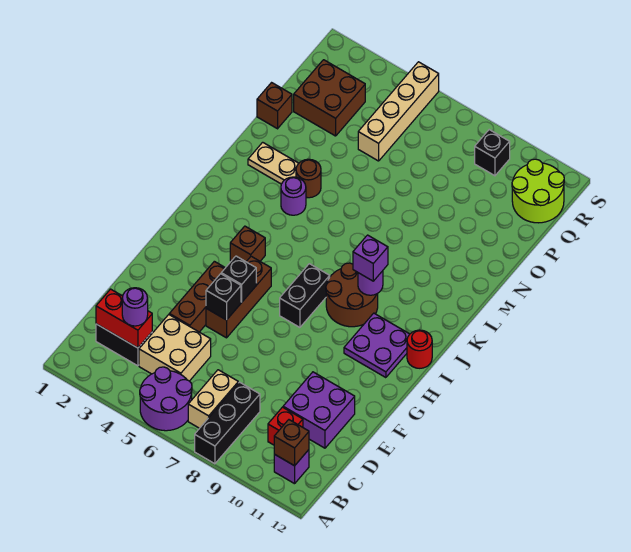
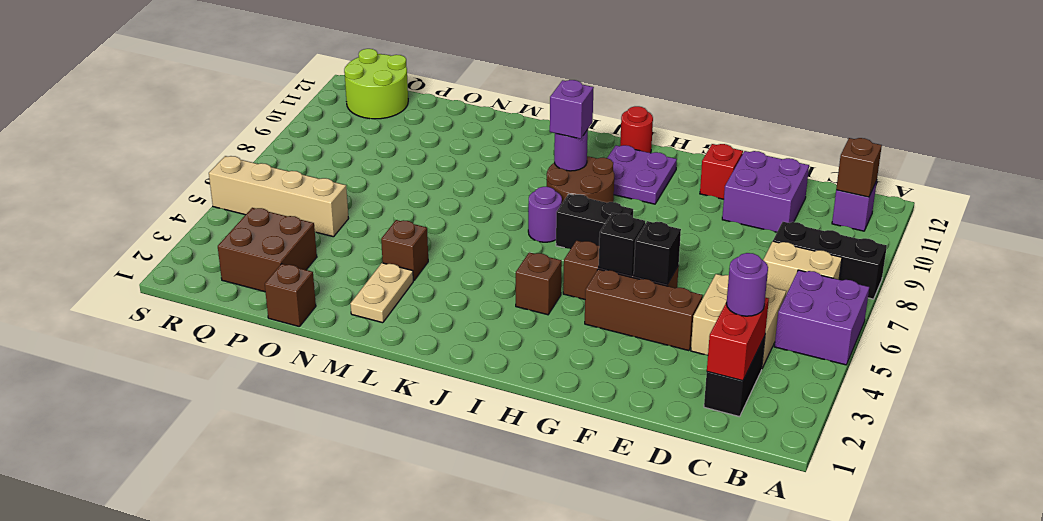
purple 2x2 round brick [140,367,192,431] -> purple 2x2 brick [774,270,869,365]
red 1x1 brick [268,407,303,445] -> red 1x1 brick moved to [700,144,743,199]
purple 1x1 round brick [281,177,306,215] -> purple 1x1 round brick moved to [528,187,562,242]
brown 1x1 round brick [296,159,321,198] -> brown 1x1 brick [381,220,428,281]
black 1x1 brick [475,130,510,176] -> none

